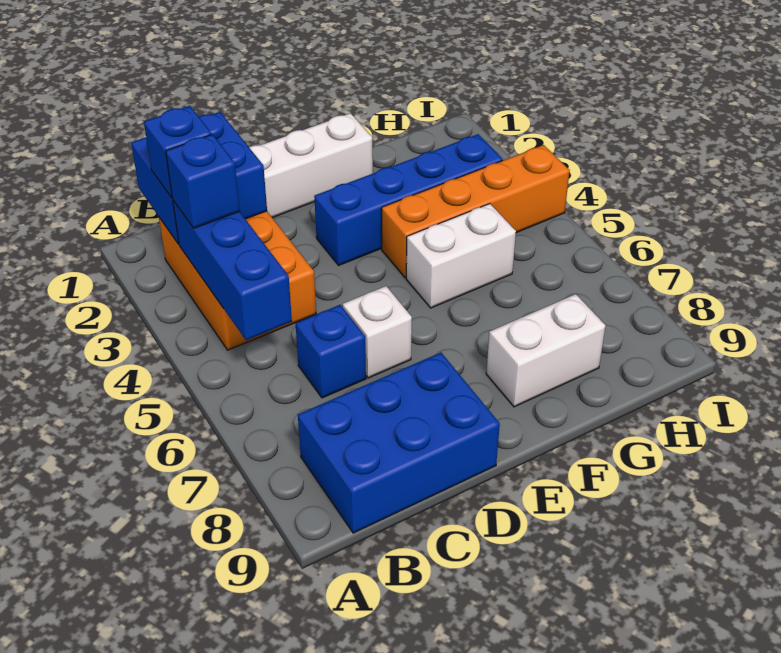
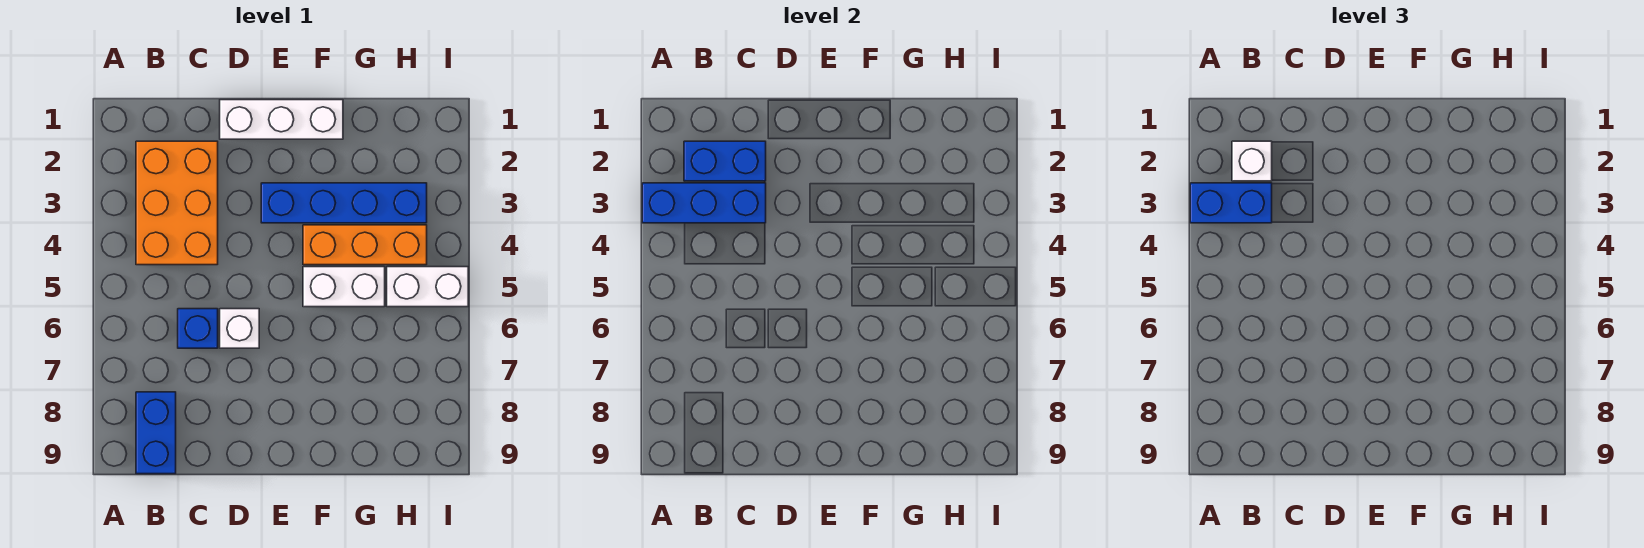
blue 2x2 brick [131,112,267,244] -> blue 1x2 brick [684,141,766,181]
blue 1x1 brick [144,106,212,198] -> white 1x1 brick [1232,141,1272,181]
blue 1x3 brick [173,201,292,340] -> blue 1x3 brick turned to [642,183,766,223]
blue 1x1 brick [166,134,240,228] -> blue 1x2 brick [1190,183,1272,223]
blue 2x3 brick [298,353,500,533] -> blue 1x2 brick [136,392,176,474]
orange 1x4 brick [382,145,570,278] -> orange 1x3 brick [303,225,427,265]
white 1x2 brick [486,294,606,407] -> white 1x2 brick moved to [387,267,468,307]

